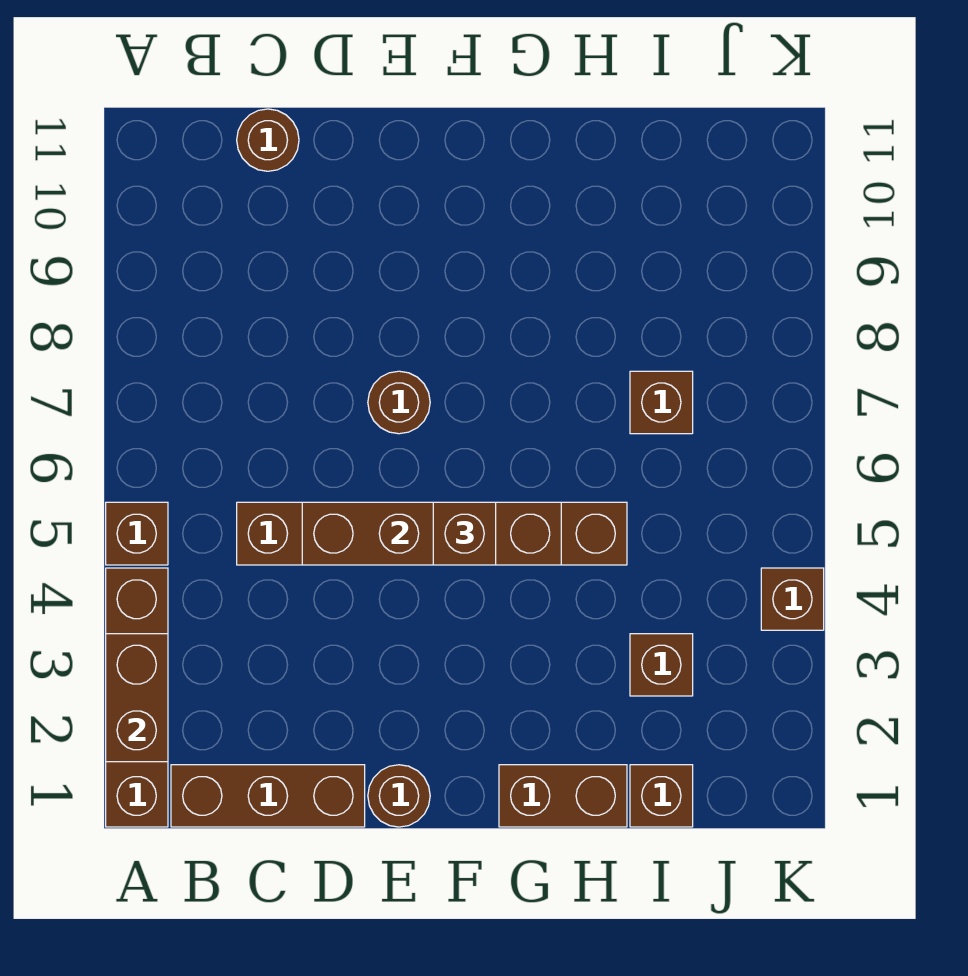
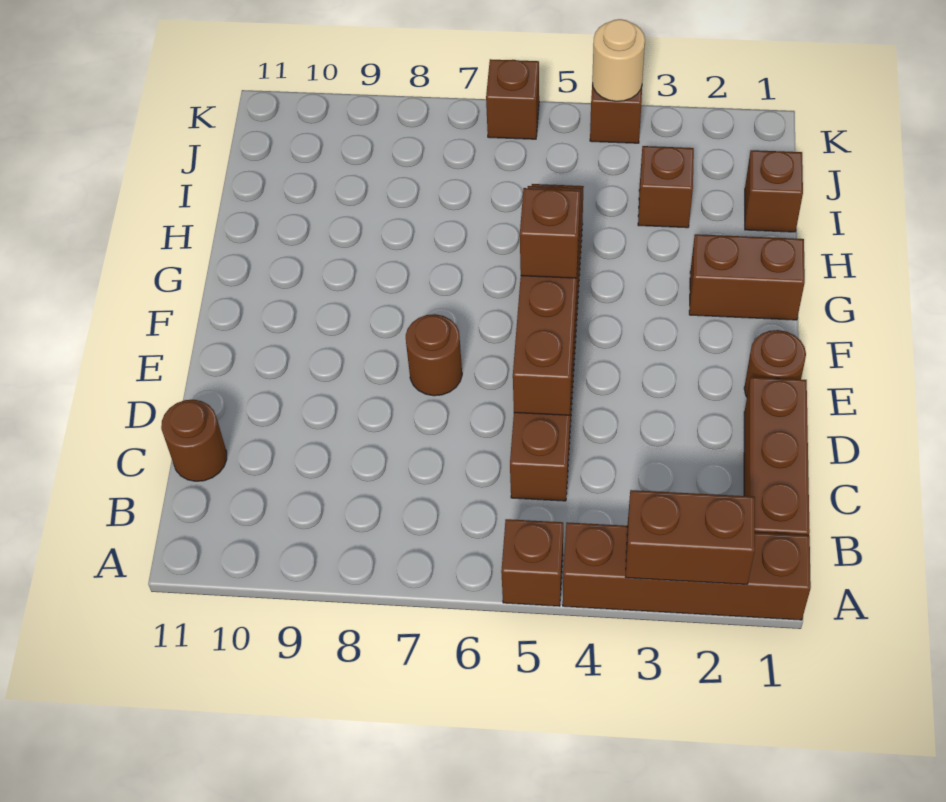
brown 1x2 brick [499,765,627,827] -> brown 1x2 brick turned to [689,234,805,320]
brown 1x1 brick [630,371,693,434] -> brown 1x1 brick moved to [486,59,539,139]
none -> tan 1x1 round brick [592,19,645,101]

